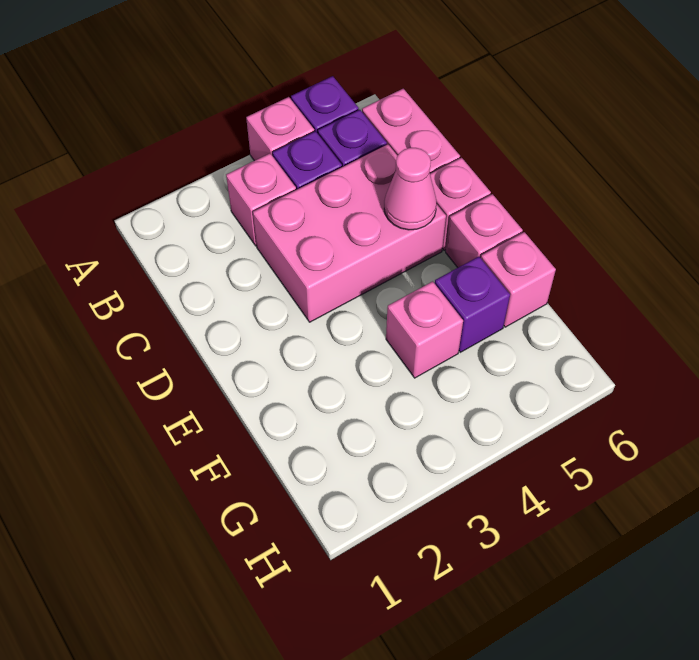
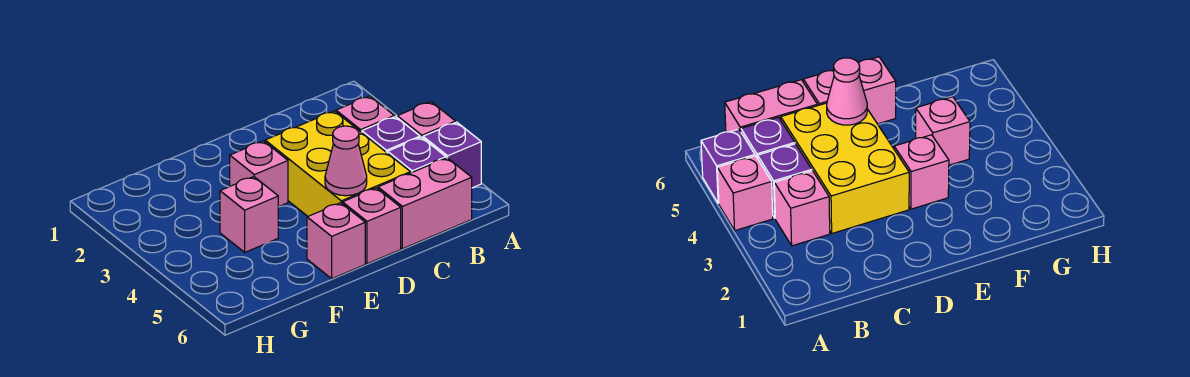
pink 2x3 brick [253,144,446,322] -> yellow 2x3 brick [265,111,410,216]
purple 1x1 brick [435,257,510,352] -> none
pink 1x1 brick [481,232,556,327] -> pink 1x1 brick moved to [230,141,288,207]

